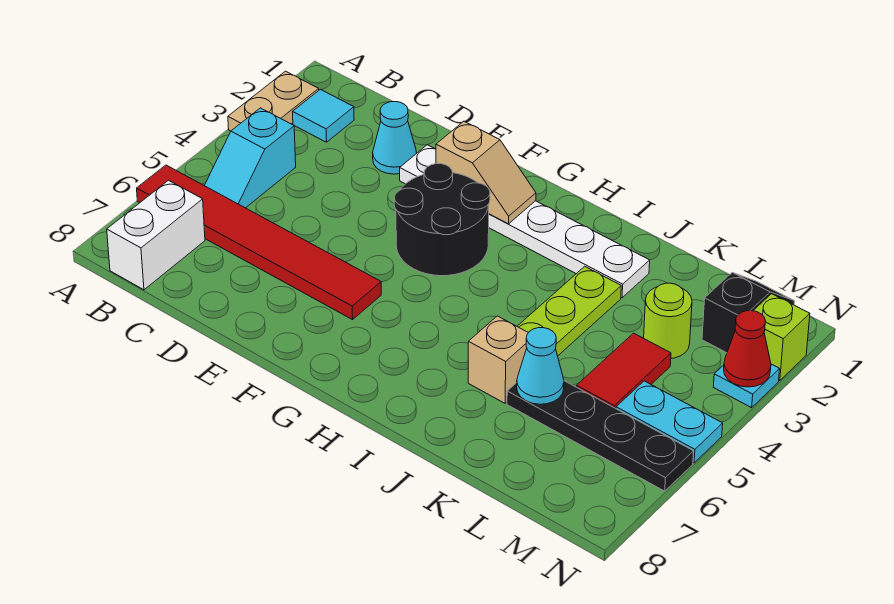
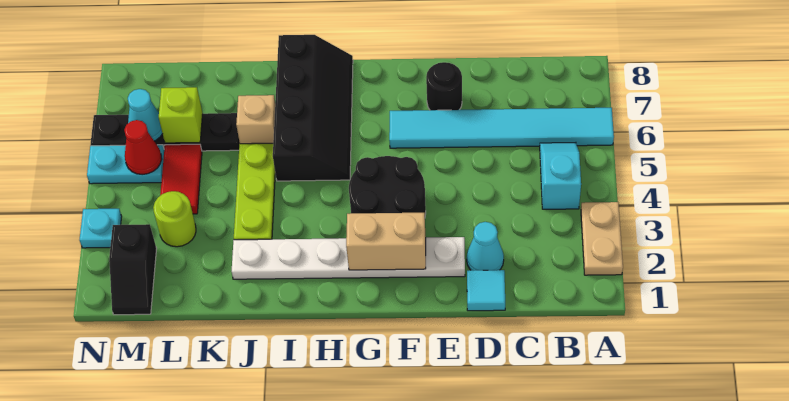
red 1x6 tile [137,165,381,320] -> cyan 1x6 tile [389,108,614,148]
cyan 1x1 tile [293,89,354,142] -> cyan 1x1 tile moved to [467,270,505,311]
white 1x2 brick [107,180,205,290] -> none
none -> black 1x1 round brick [426,62,462,110]
tan 1x2 slope [436,121,536,224] -> tan 1x2 brick [346,213,426,270]
none -> black 2x4 slope [273,35,353,181]
cyan 1x1 cone [517,328,564,404] -> cyan 1x1 cone moved to [128,89,163,141]
lime 1x1 brick [753,294,810,381] -> lime 1x1 brick moved to [159,87,203,143]
red 1x1 cone [724,311,771,387] -> red 1x1 cone moved to [124,120,162,175]

